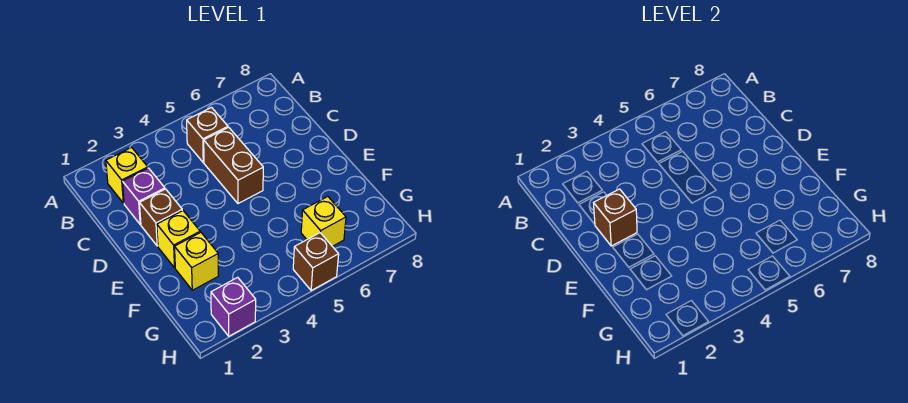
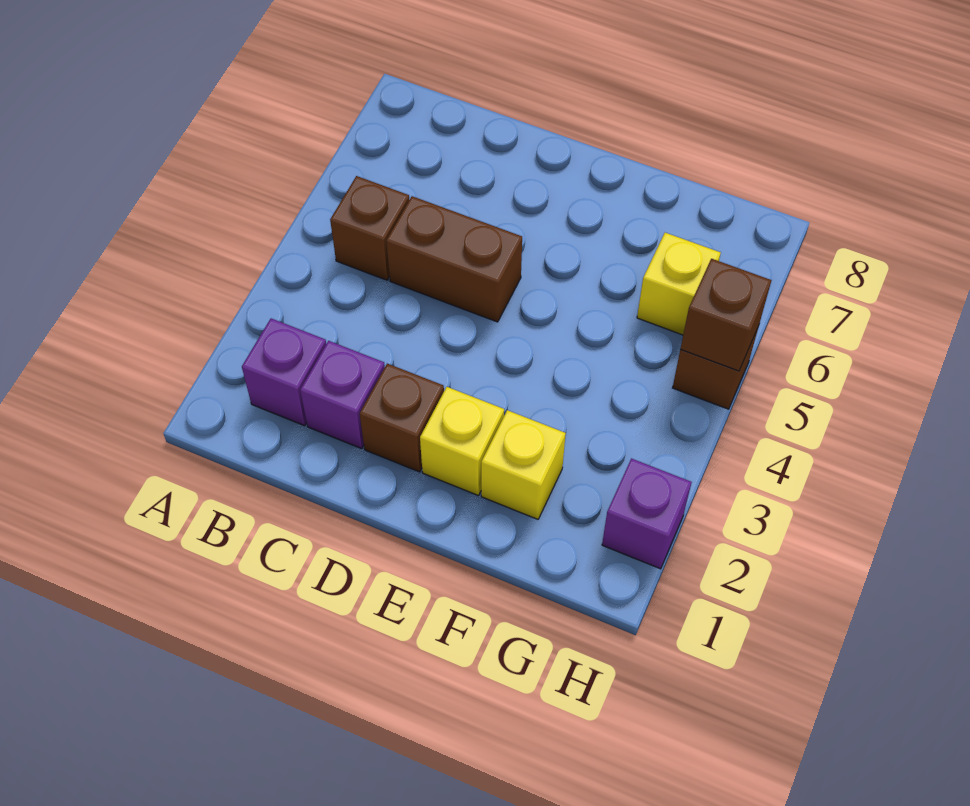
yellow 1x1 brick [106,147,148,203] -> purple 1x1 brick [242,318,326,426]
brown 1x1 brick [594,189,637,246] -> brown 1x1 brick moved to [681,259,771,371]

